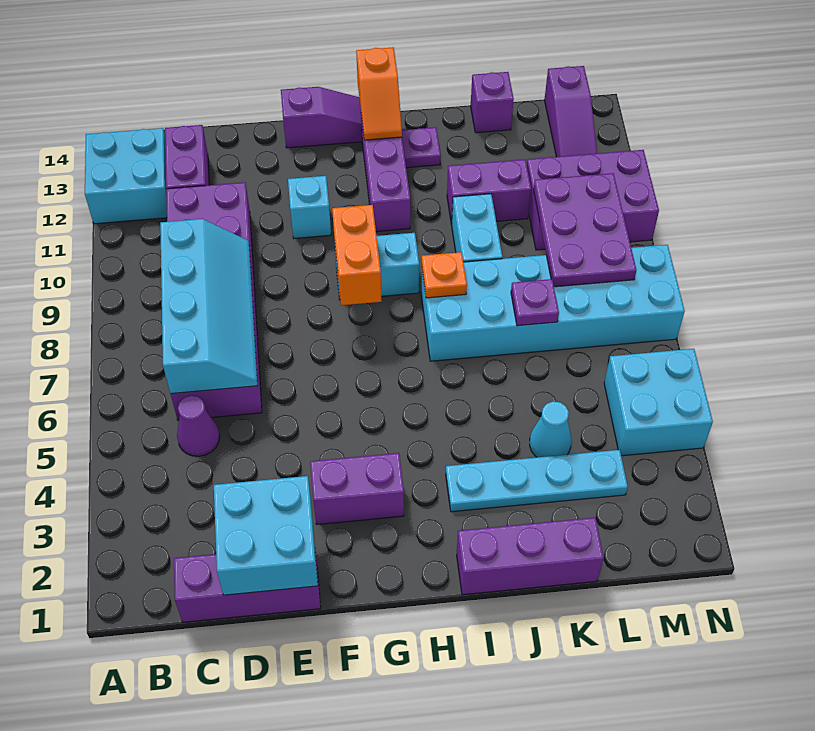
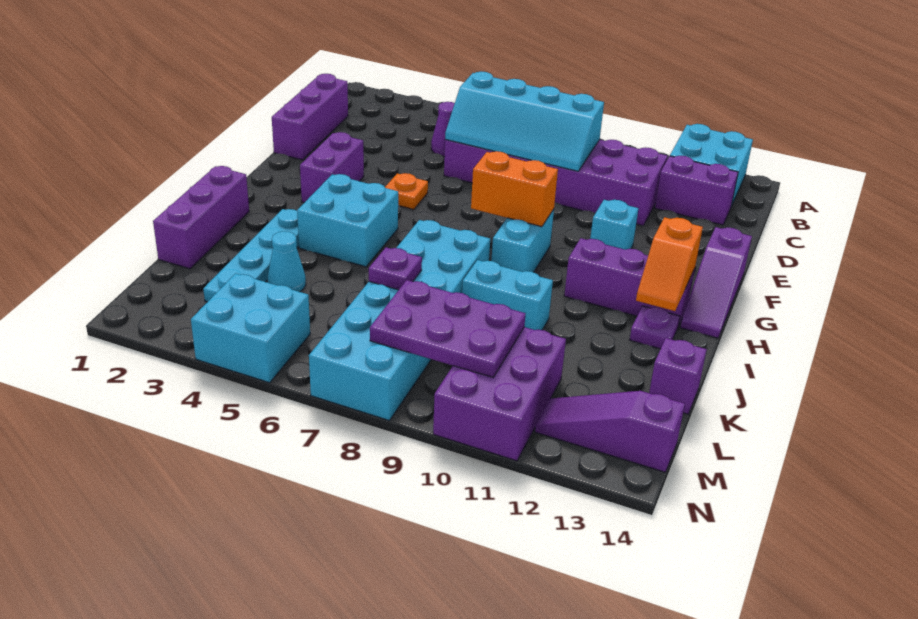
cyan 2x2 brick [214,476,318,595] -> cyan 2x2 brick moved to [297,174,398,267]
orange 1x2 slope [356,47,402,140] -> orange 1x2 slope turned to [636,217,703,311]
orange 1x1 plate [422,252,467,298] -> orange 1x1 plate moved to [385,173,428,210]
purple 1x2 brick [447,159,531,225] -> none

